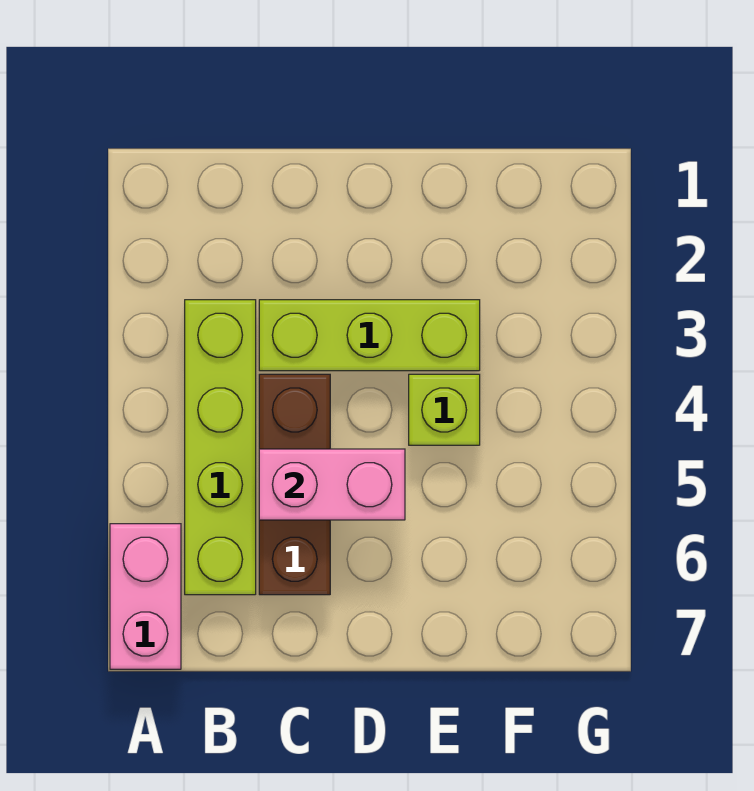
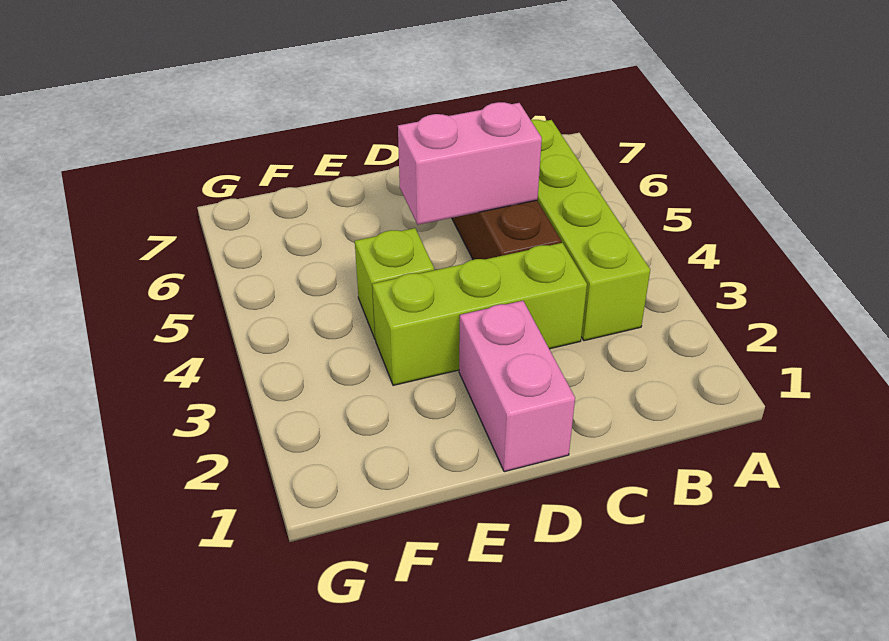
pink 1x2 brick [110,524,181,669] -> pink 1x2 brick moved to [459,301,575,472]

